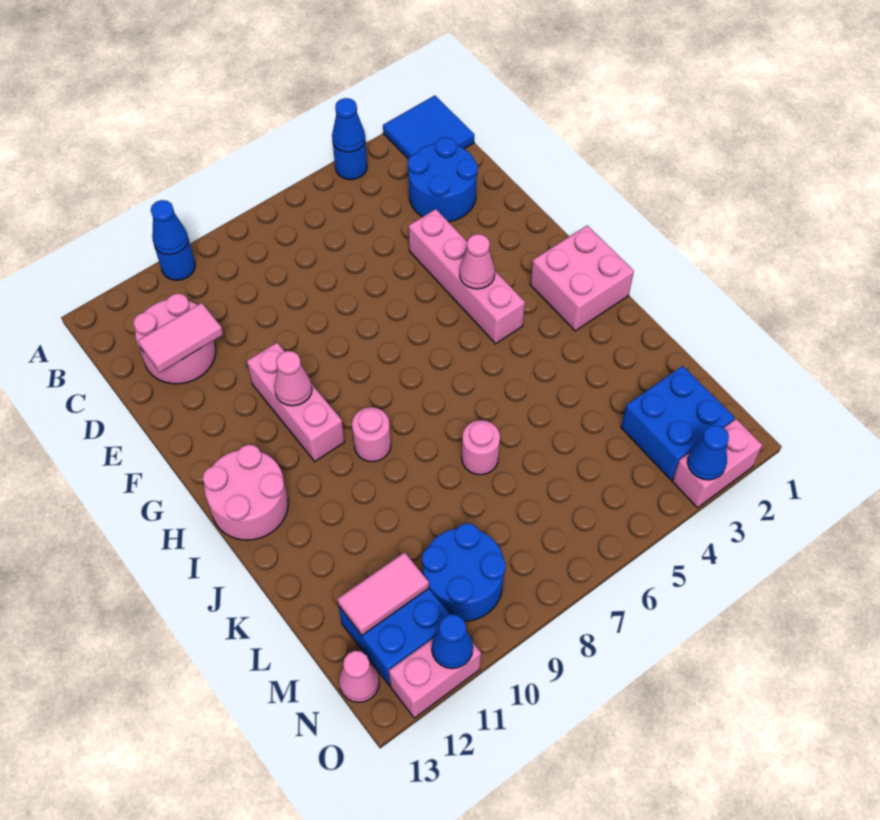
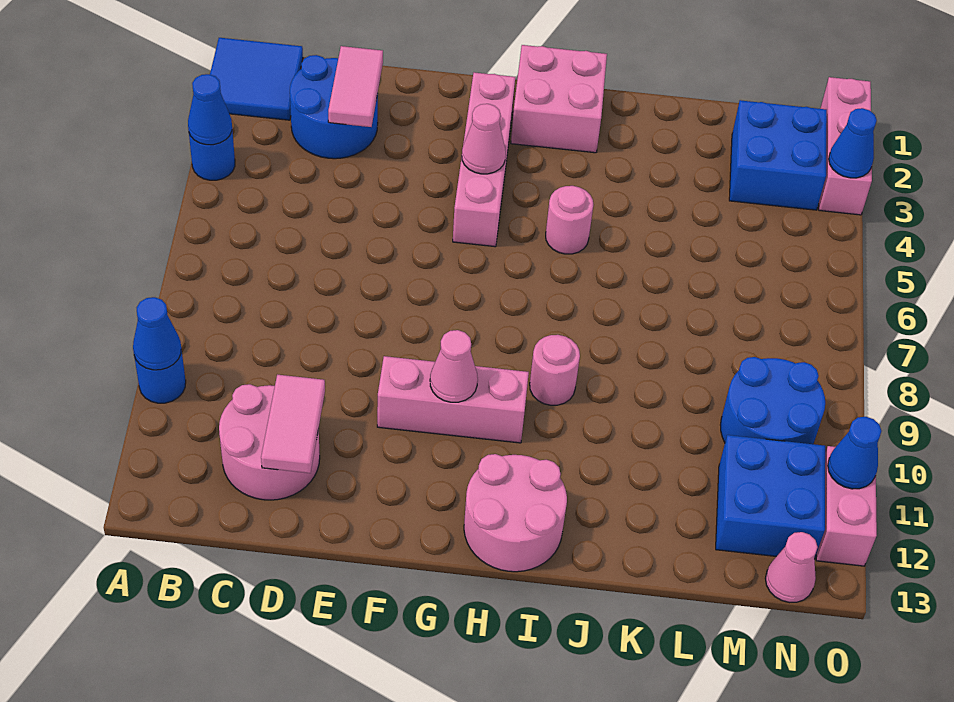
pink 1x4 brick [409,209,525,344] -> pink 1x4 brick turned to [453,72,515,247]
pink 1x1 round brick [462,420,500,475] -> pink 1x1 round brick moved to [546,186,593,254]
pink 1x2 tile [337,552,429,635] -> pink 1x2 tile moved to [328,46,383,127]
pink 1x2 brick [672,419,762,508] -> pink 1x3 brick [819,77,872,215]

